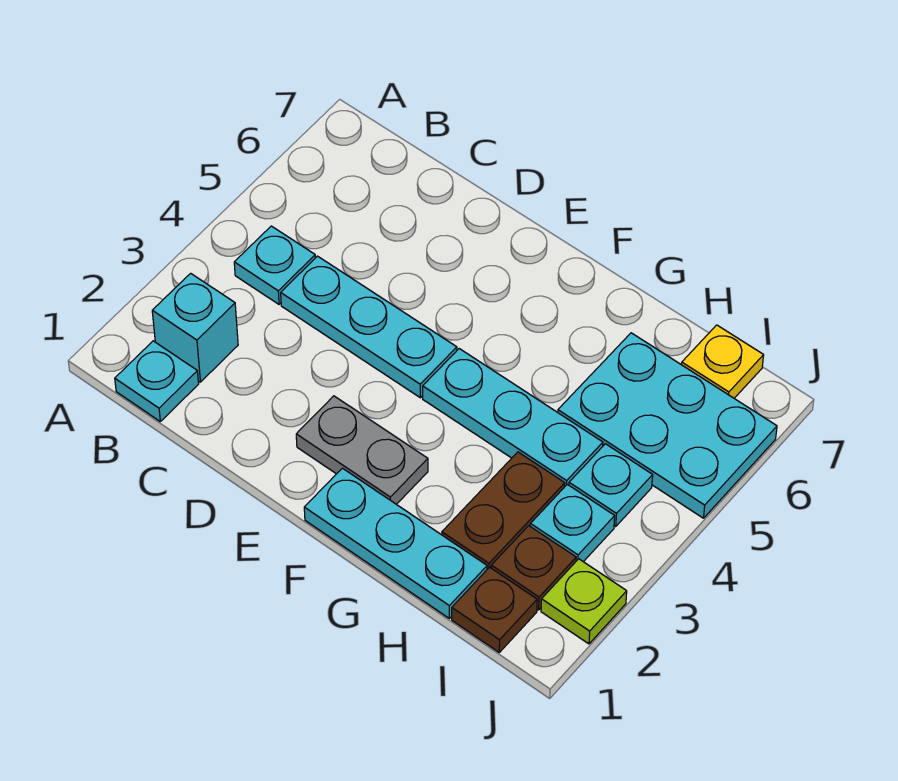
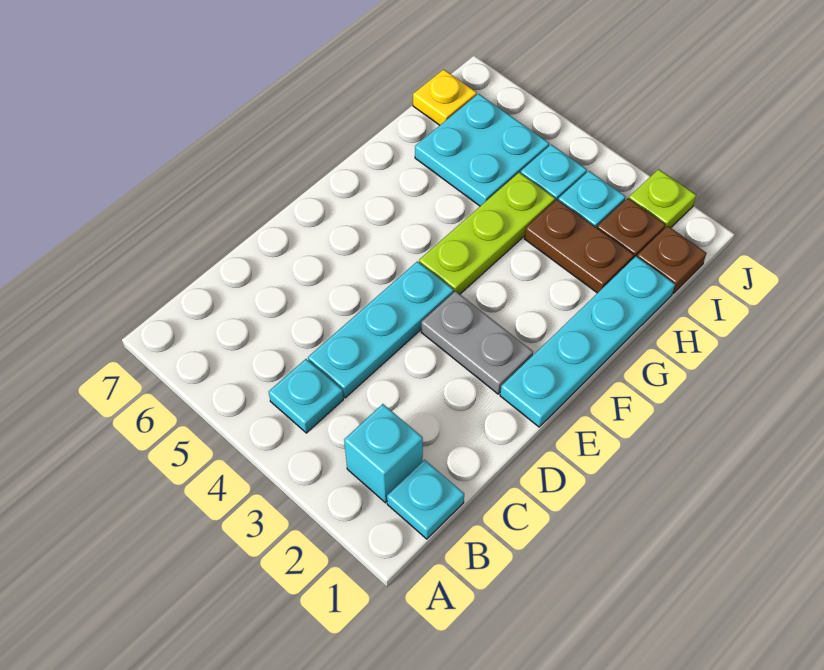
grey 1x2 plate [296,396,428,504] -> grey 1x2 plate turned to [421,291,533,394]
cyan 1x3 plate [304,468,487,618] -> cyan 1x4 plate [500,256,675,427]
cyan 1x3 plate [423,349,603,486] -> lime 1x3 plate [419,173,555,294]
cyan 2x3 plate [558,333,777,518] -> cyan 2x2 plate [415,94,549,206]

